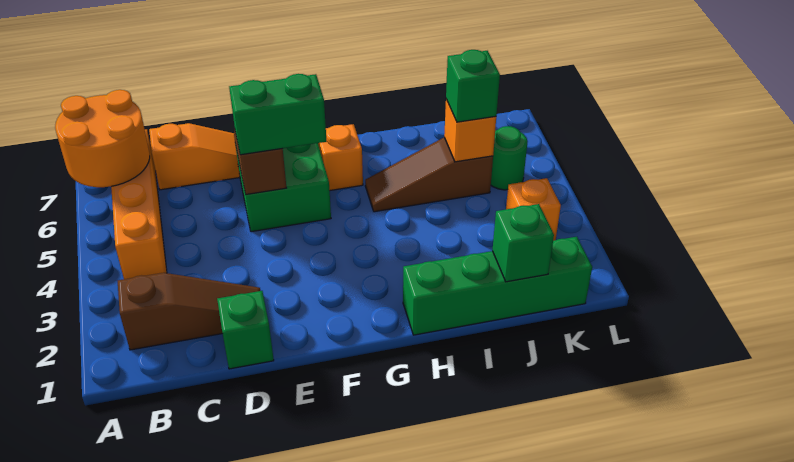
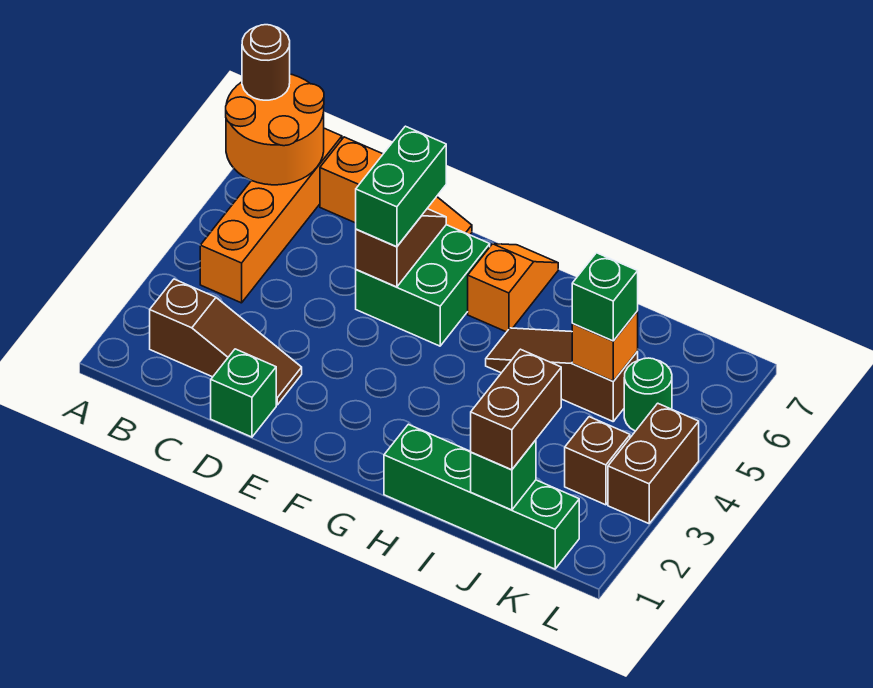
none -> brown 1x1 round brick [242,25,290,100]
green 1x2 brick [229,74,327,155] -> green 1x2 brick turned to [356,126,446,247]
none -> brown 1x2 brick [471,349,561,470]
orange 1x1 brick [506,178,561,241] -> brown 1x1 brick [565,417,630,505]
none -> brown 1x2 brick [608,403,699,524]

